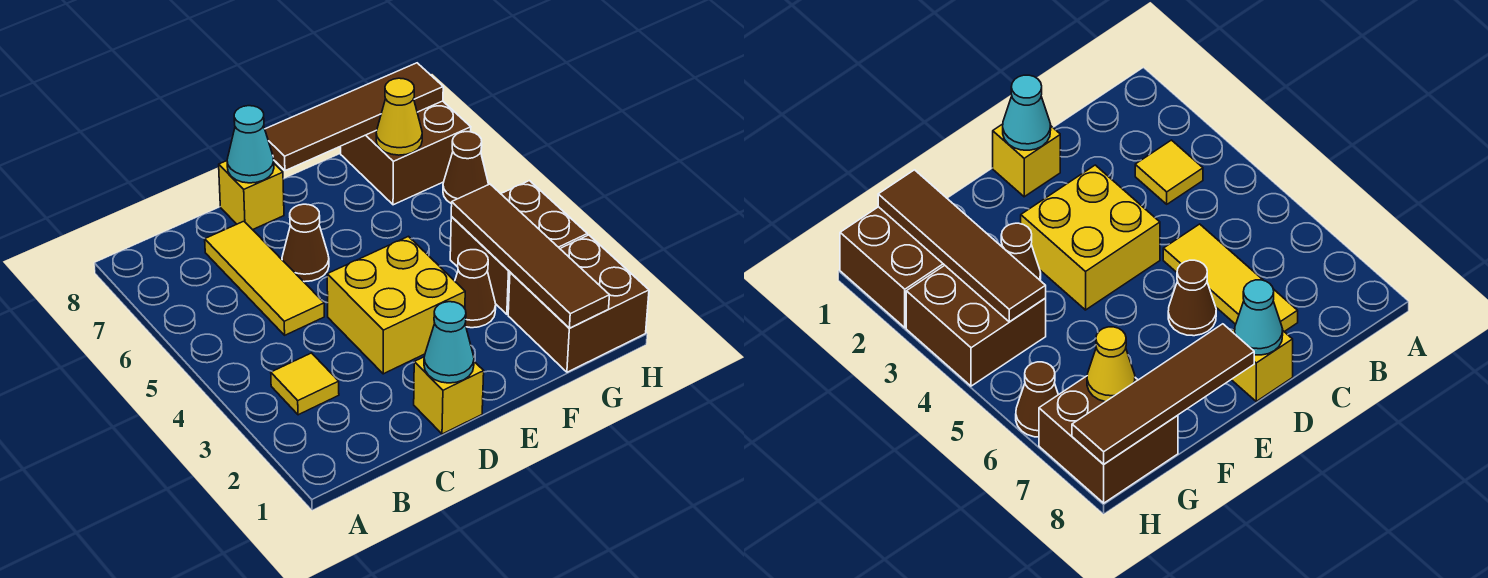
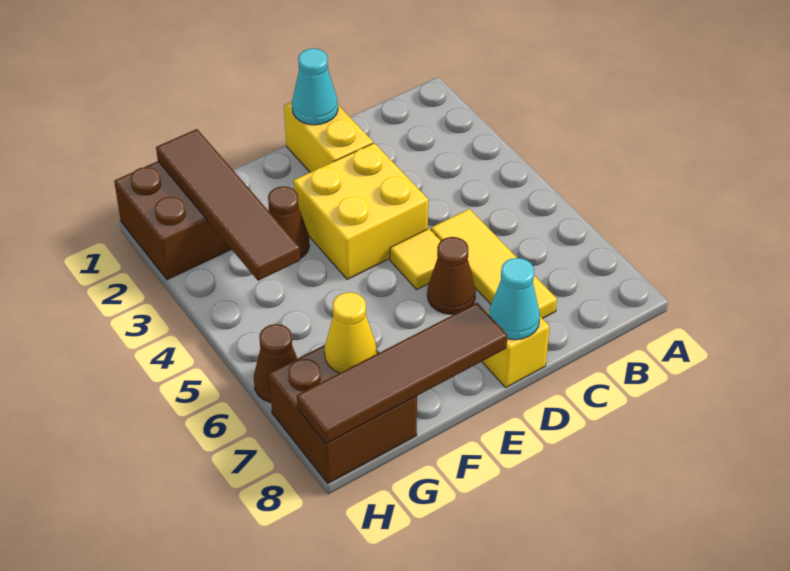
yellow 1x1 tile [271,353,339,415] -> yellow 1x1 tile moved to [390,229,441,289]
yellow 1x1 brick [414,357,484,434] -> yellow 1x2 brick [284,102,373,172]
brown 2x2 brick [450,181,587,314] -> none

